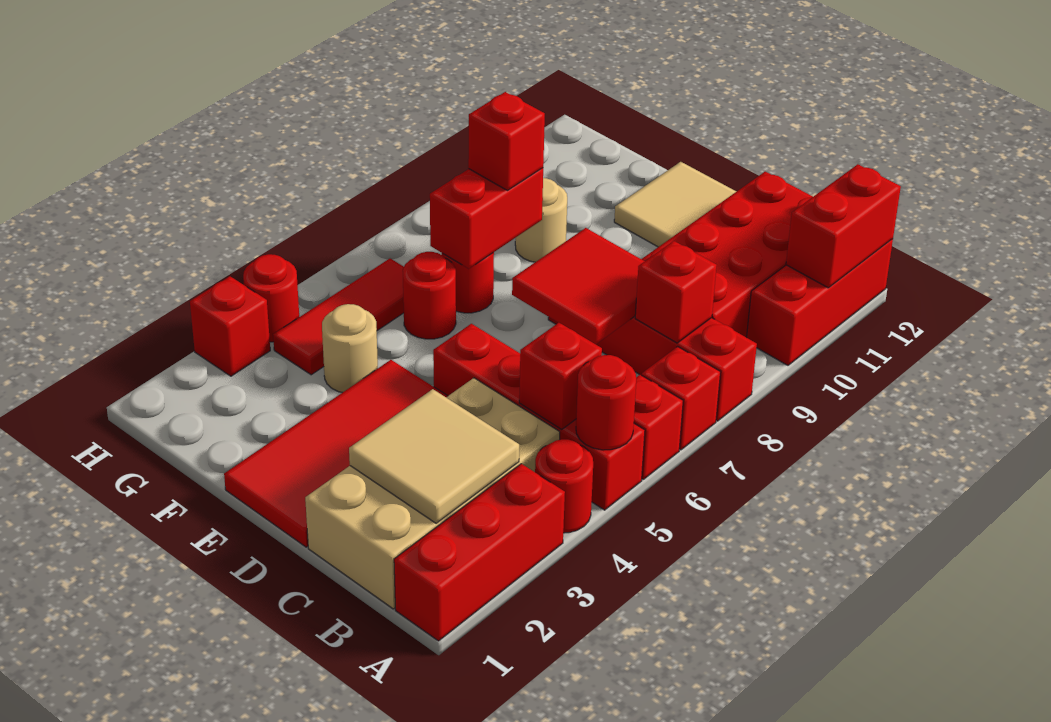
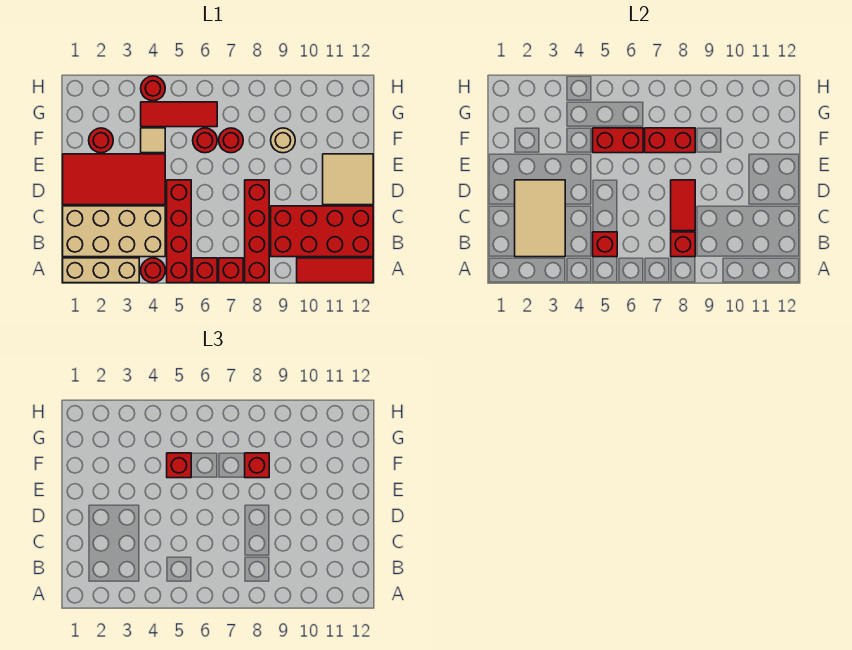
red 1x3 brick [394,464,565,641] -> tan 1x3 brick [63,258,139,283]
red 1x1 round brick [576,355,636,450] -> red 1x1 round brick moved to [89,128,113,153]
red 1x3 brick [747,239,893,365] -> red 1x3 tile [297,258,373,283]
red 1x2 brick [786,164,901,288] -> red 1x2 brick moved to [593,128,643,153]
tan 2x2 tile [349,389,519,523] -> tan 2x3 tile [515,180,565,257]
red 2x2 tile [512,228,645,344] -> red 1x2 tile [671,180,695,231]
tan 1x1 round brick [322,304,378,393] -> tan 1x1 tile [141,128,165,153]
red 1x1 brick [190,276,270,376] -> red 1x1 brick moved to [167,453,191,478]

